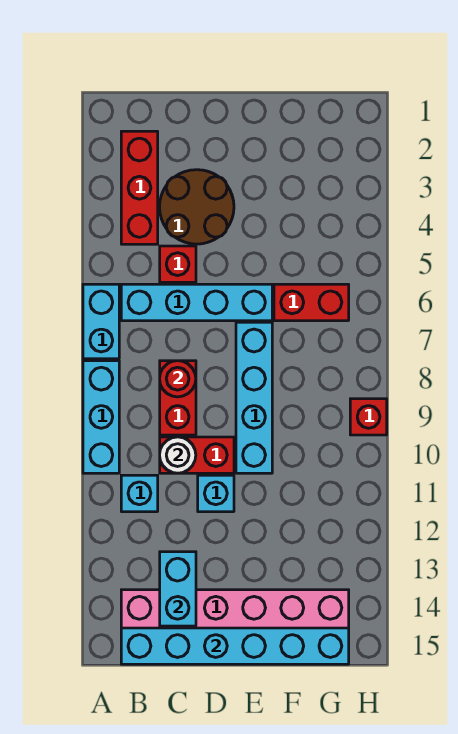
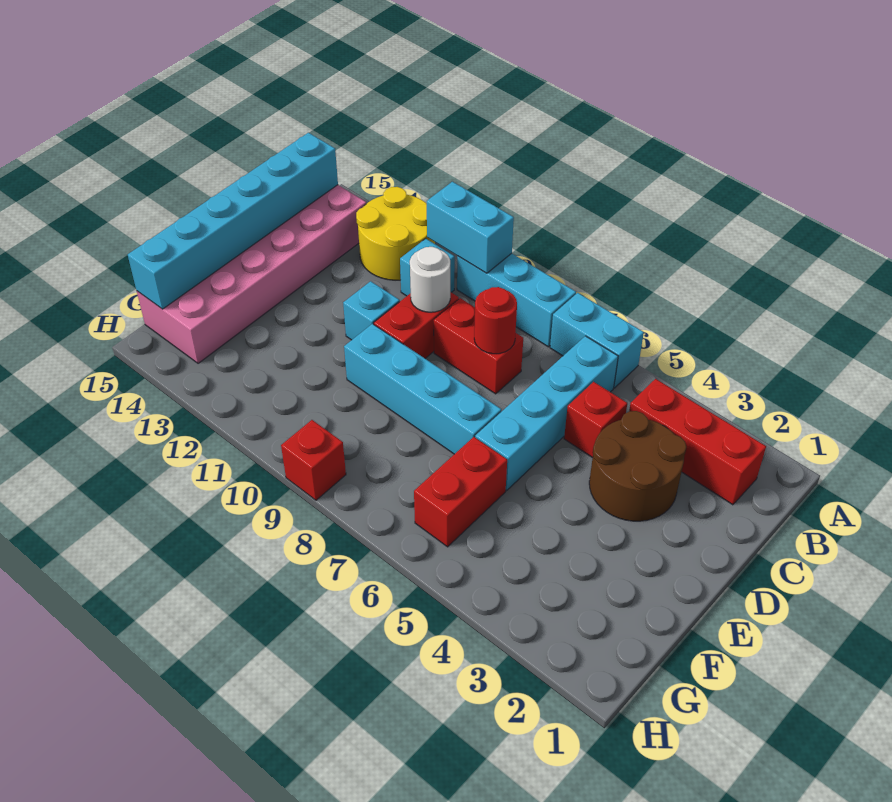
none -> yellow 2x2 round brick [356,187,435,280]
cyan 1x2 brick [160,552,196,626] -> cyan 1x2 brick moved to [427,182,514,273]

